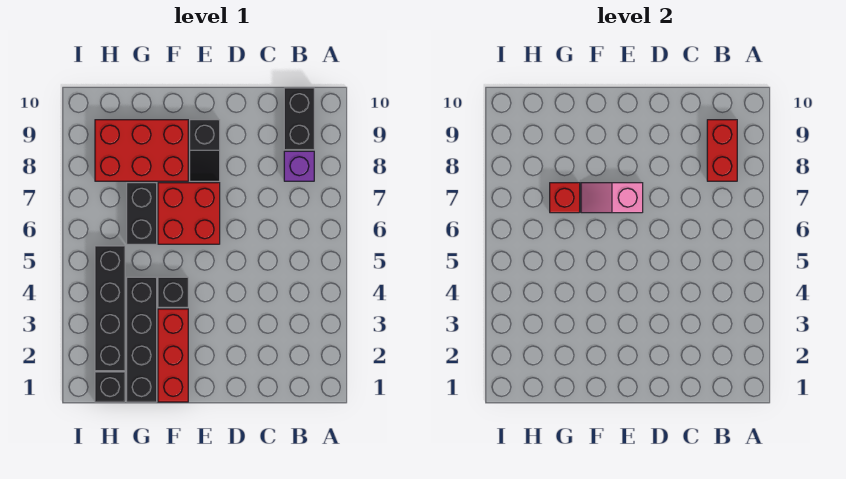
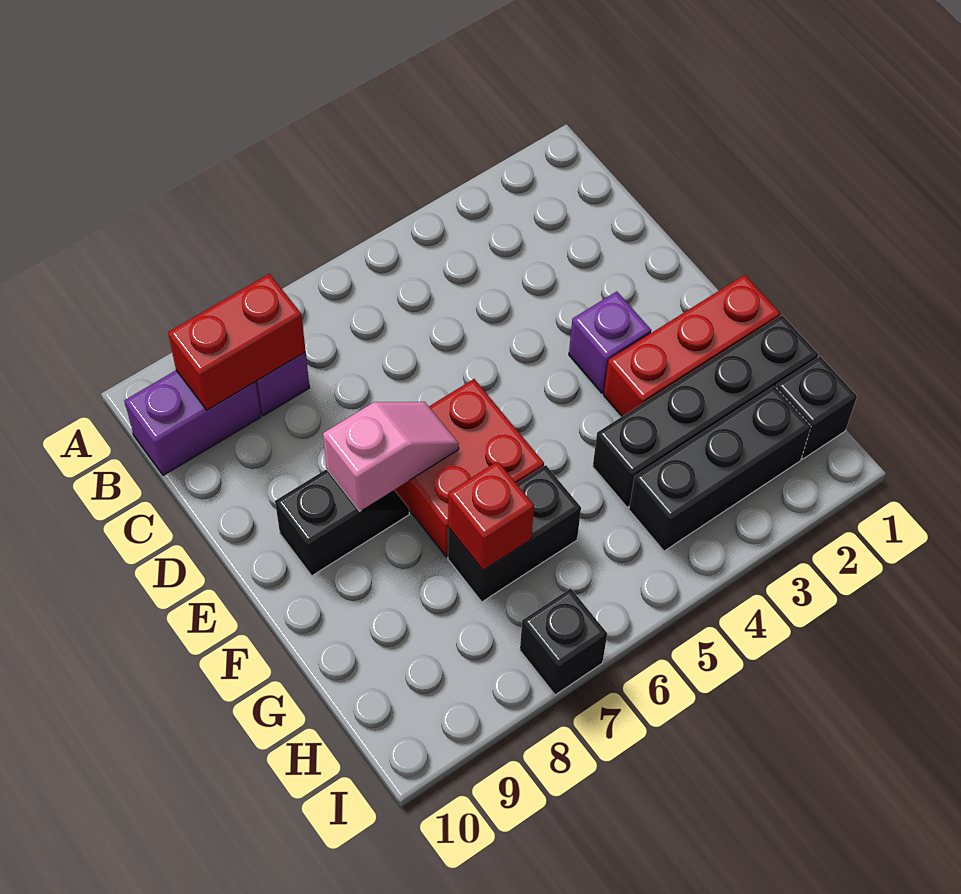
black 1x2 brick [284,88,314,150] -> purple 1x2 brick [125,371,261,475]
none -> purple 1x1 brick [569,291,651,393]
pink 1x2 slope [581,183,643,213] -> pink 1x2 slope turned to [323,402,459,511]
black 1x1 brick [158,277,188,307] -> black 1x1 brick moved to [520,588,607,695]
red 2x3 brick [95,120,188,181] -> none
black 1x4 brick [95,246,125,371] -> black 1x3 brick [629,386,811,551]

